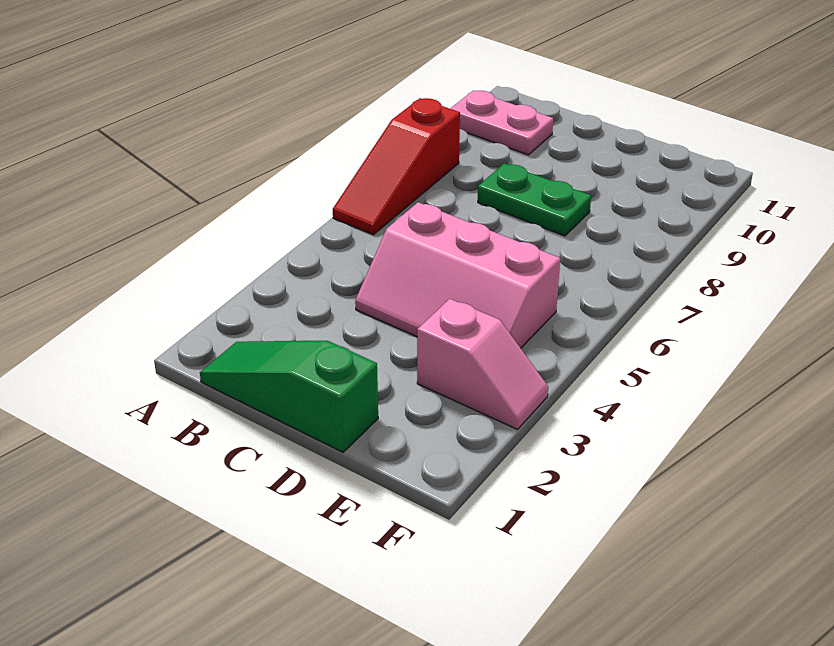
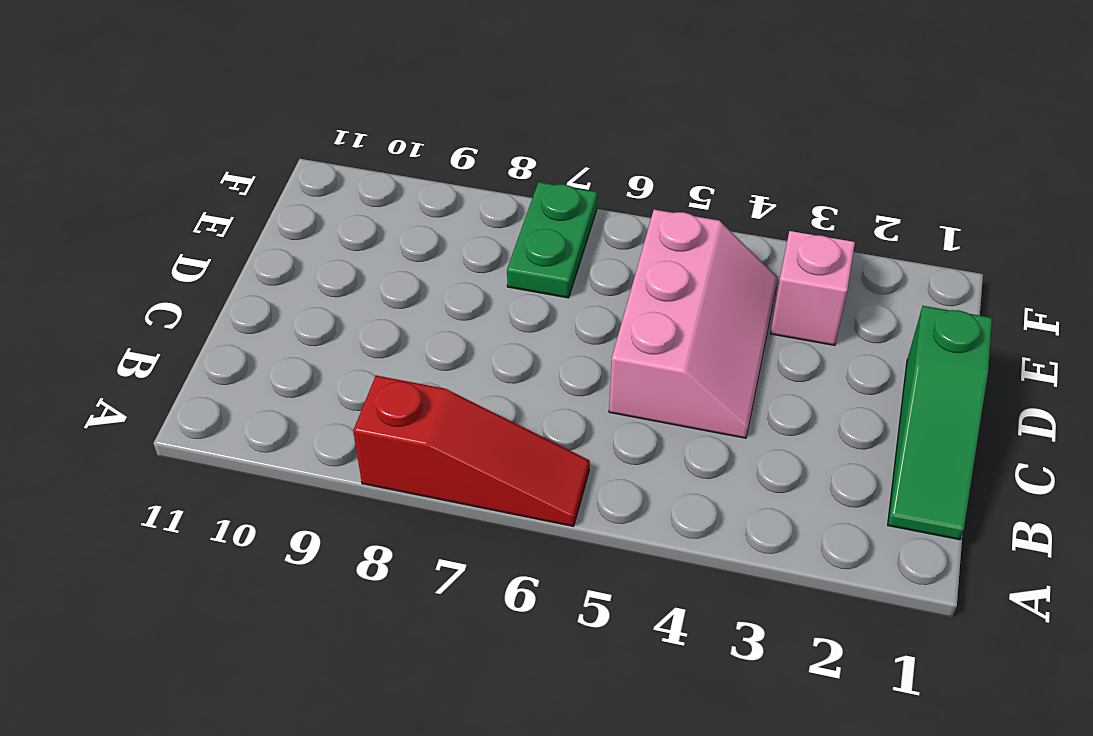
pink 1x2 plate [450,90,553,155] -> none
green 1x2 plate [478,163,591,236] -> green 1x2 plate moved to [507,182,597,298]

